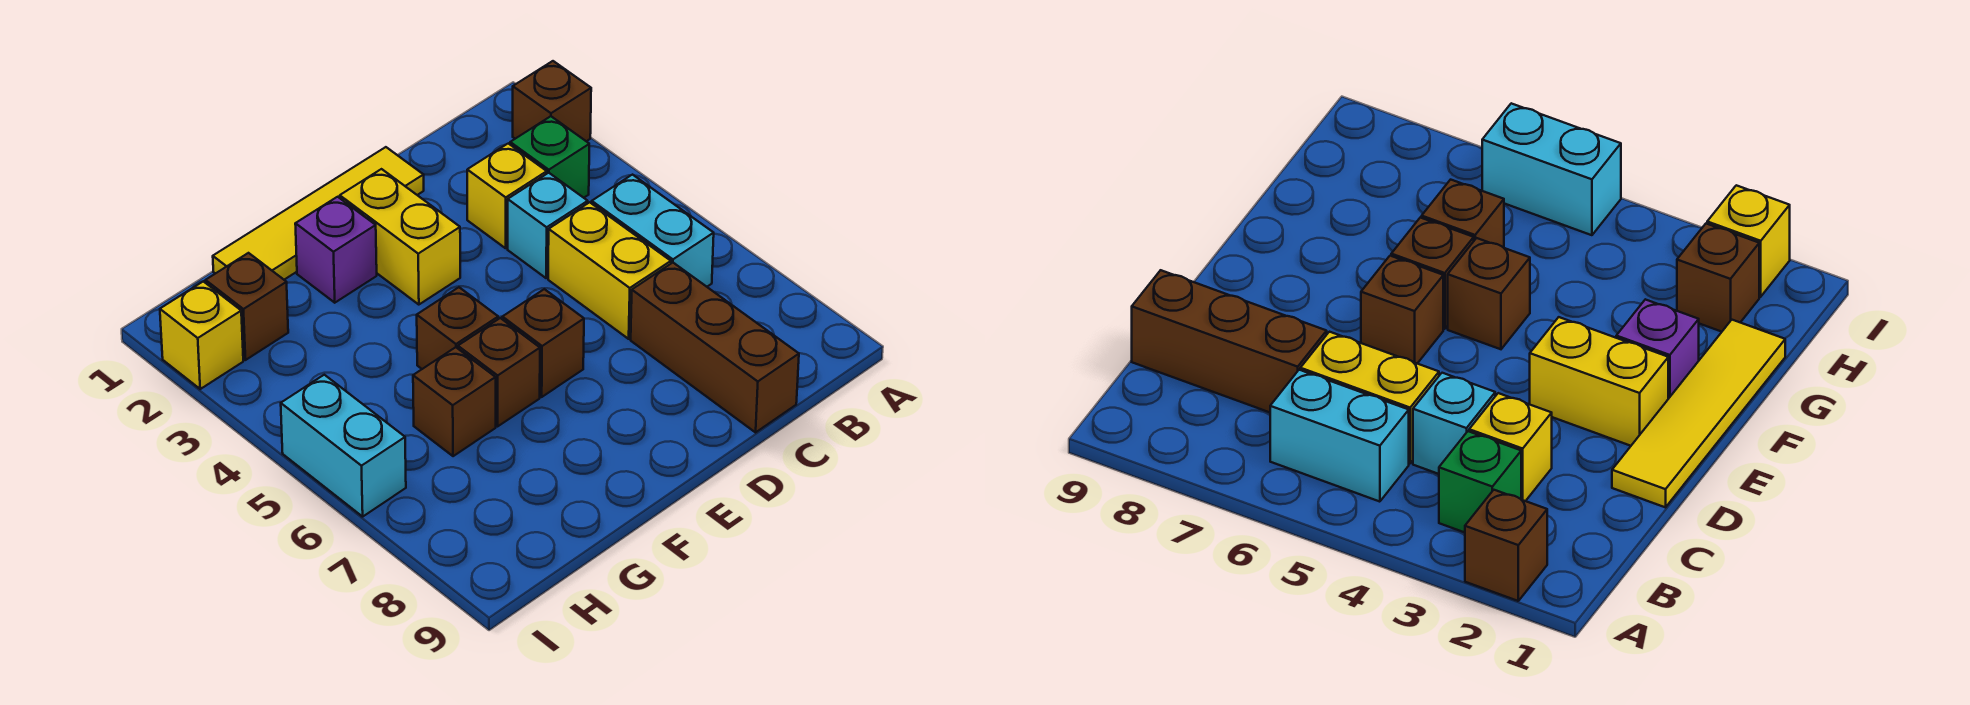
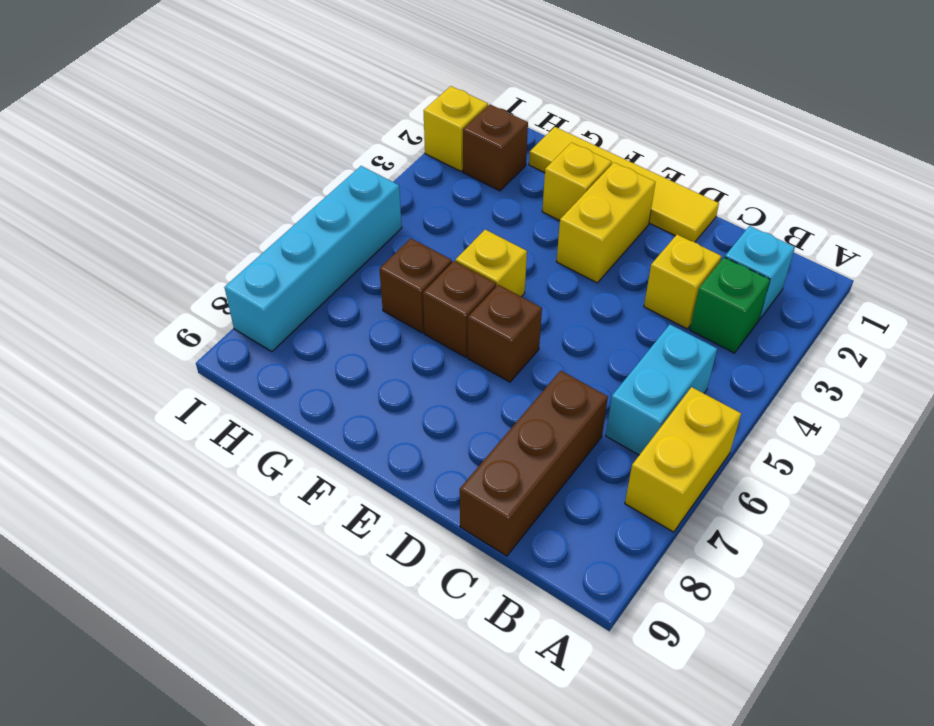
brown 1x1 brick [513,61,591,141] -> none
cyan 1x1 brick [508,173,588,278] -> cyan 1x1 brick moved to [725,226,795,320]
yellow 1x2 brick [548,202,671,339] -> yellow 1x2 brick moved to [625,387,741,532]
purple 1x1 brick [295,197,377,303] -> yellow 1x1 brick [542,143,612,221]
brown 1x1 brick [417,287,498,369] -> yellow 1x1 brick [455,230,527,297]
cyan 1x2 brick [281,375,406,517] -> cyan 1x4 brick [224,166,402,352]

